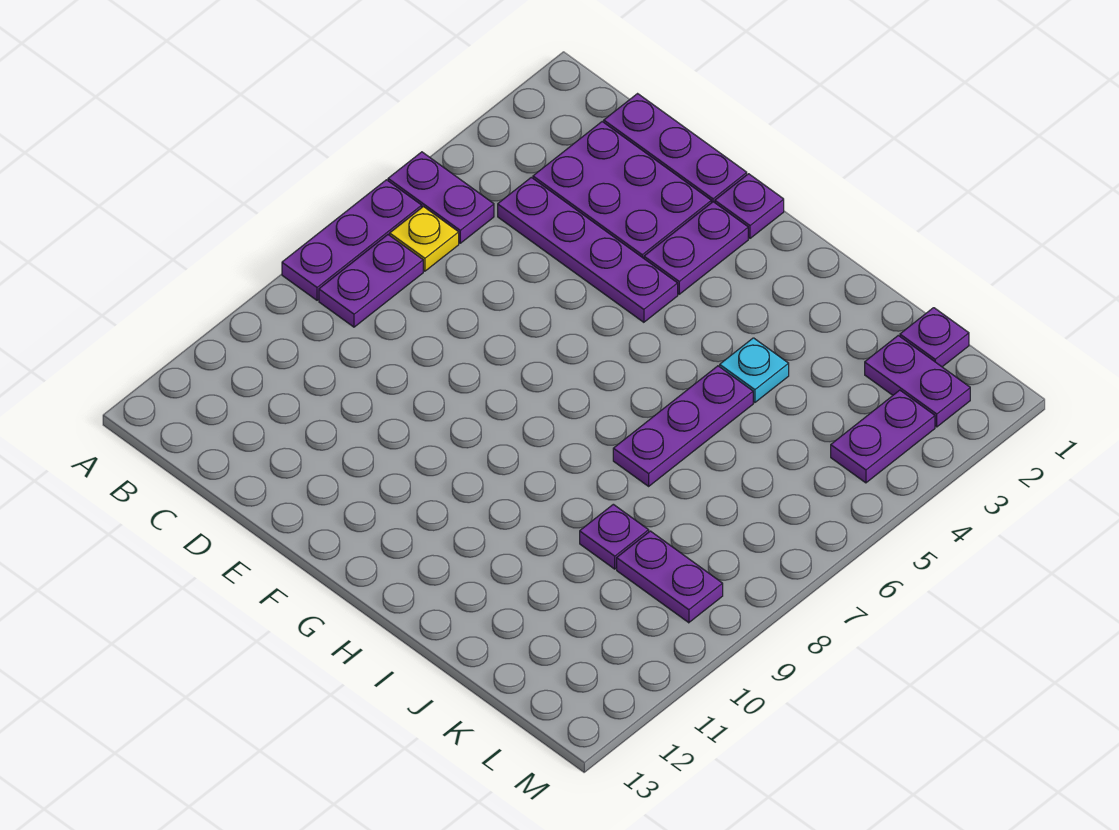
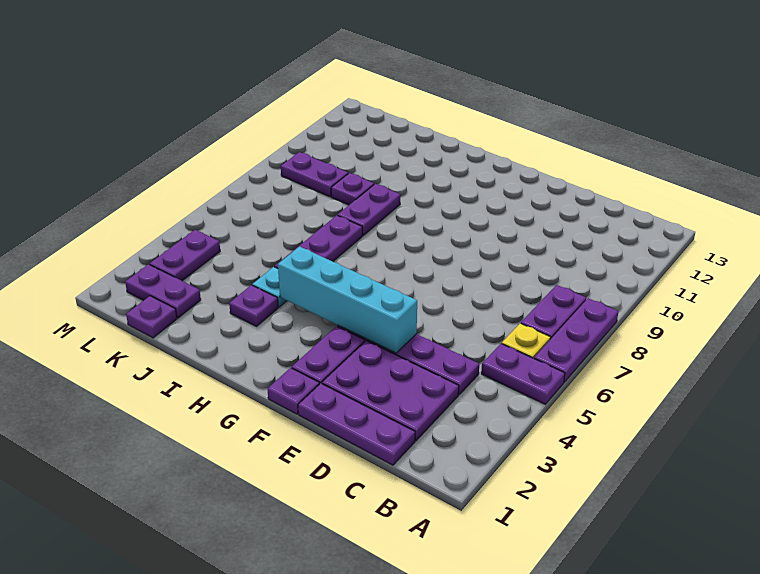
none -> cyan 1x4 brick [278,247,417,353]
none -> purple 1x1 plate [229,285,278,326]
none -> purple 1x2 plate [338,184,401,236]

